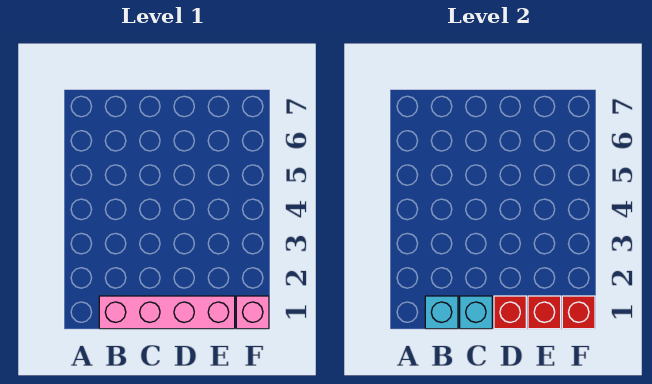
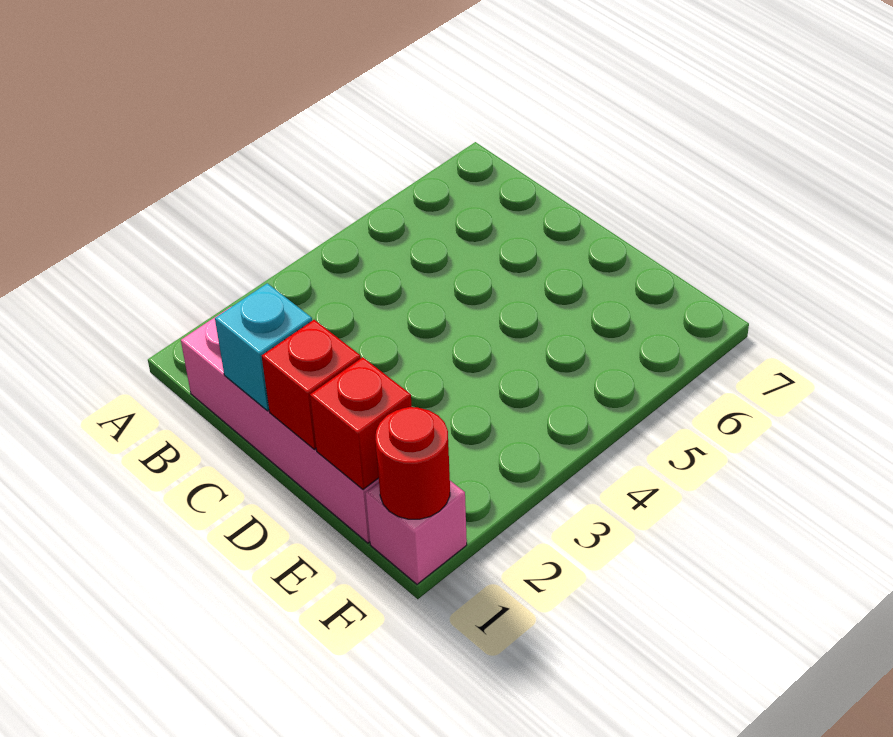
cyan 1x1 brick [425,296,458,329] -> none
red 1x1 brick [562,296,595,329] -> red 1x1 round brick [375,407,450,519]

